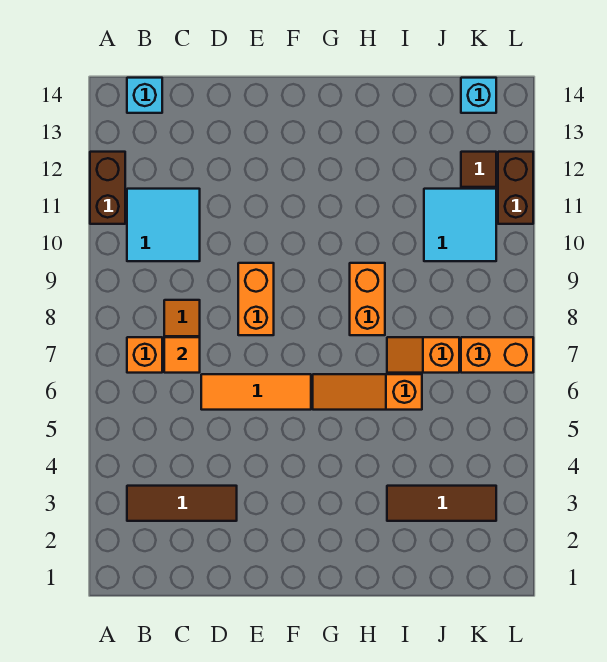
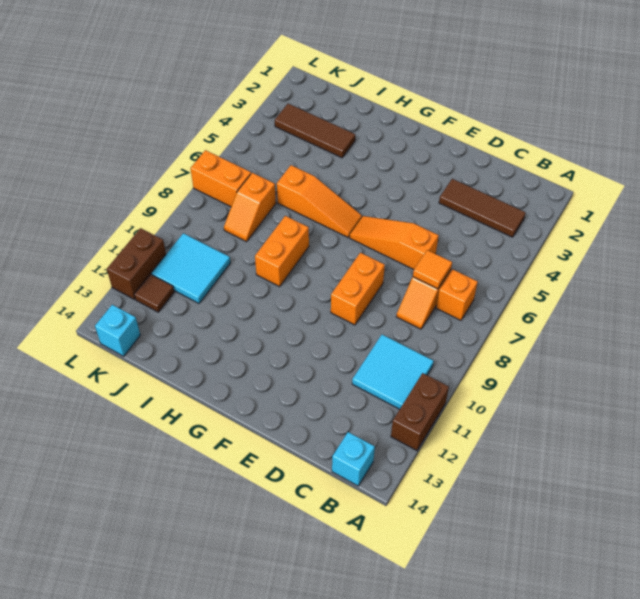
orange 1x3 tile [201,374,311,410] -> orange 1x3 slope [350,216,439,269]
orange 1x2 slope [387,337,459,373] -> orange 1x2 slope turned to [224,173,276,242]

